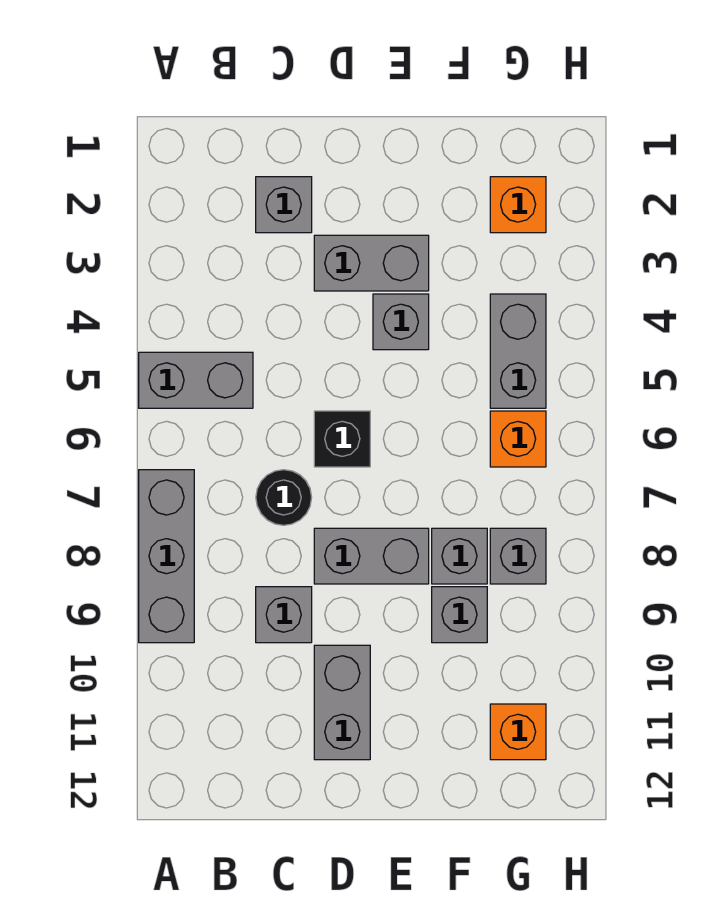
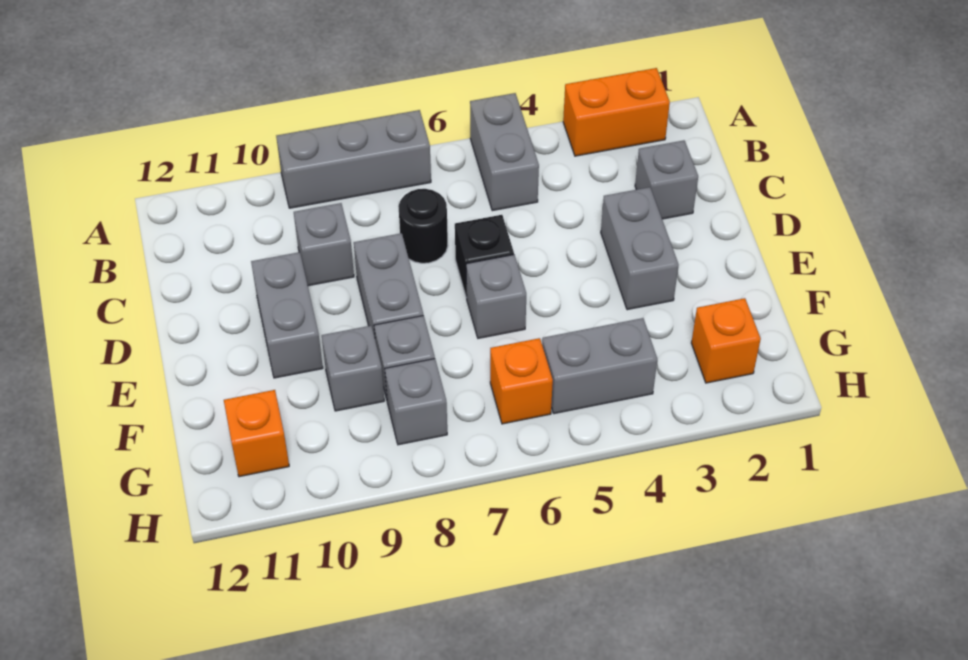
none -> orange 1x2 brick [563,68,670,156]
grey 1x2 brick [314,645,370,760] -> grey 1x2 brick turned to [251,252,323,378]
grey 1x1 brick [373,294,429,350] -> grey 1x1 brick moved to [466,255,526,338]

